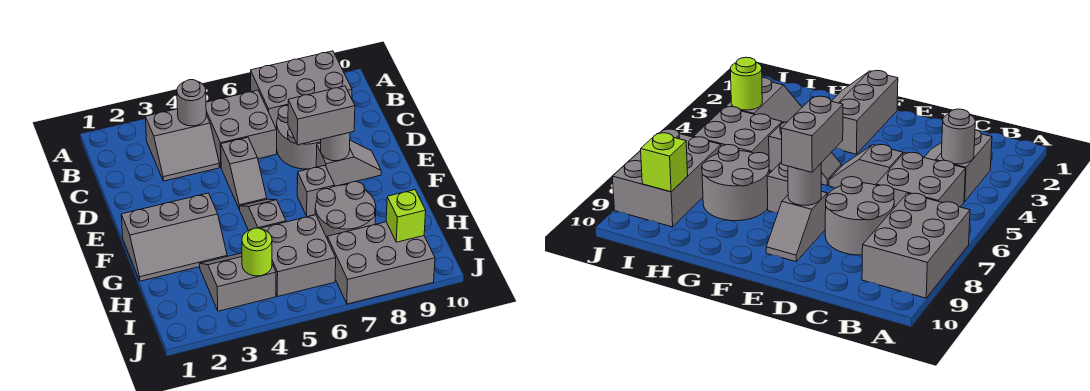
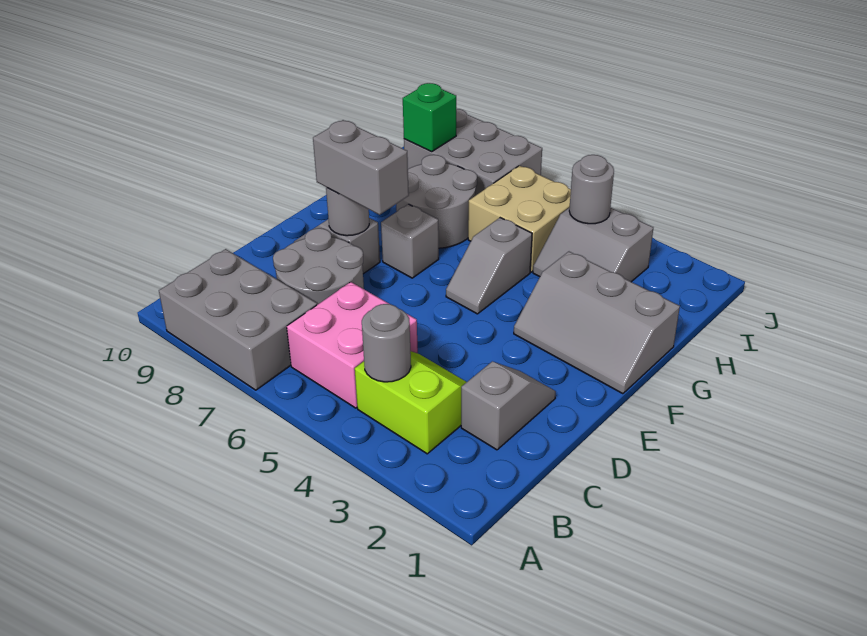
grey 2x2 slope [145,109,219,181] -> lime 2x2 slope [355,351,466,454]
grey 2x2 brick [206,90,277,167] -> pink 2x2 brick [287,282,418,408]
grey 1x2 slope [221,137,267,209] -> grey 1x2 slope moved to [461,361,556,450]
grey 2x3 slope [121,193,227,281] -> grey 2x3 slope turned to [514,252,680,394]
grey 2x2 brick [260,215,336,296] -> tan 2x2 brick [468,166,571,272]
lime 1x1 round brick [242,228,272,276] -> grey 1x1 round brick [569,155,614,224]
lime 1x1 brick [386,190,426,242] -> green 1x1 brick [403,83,456,151]

